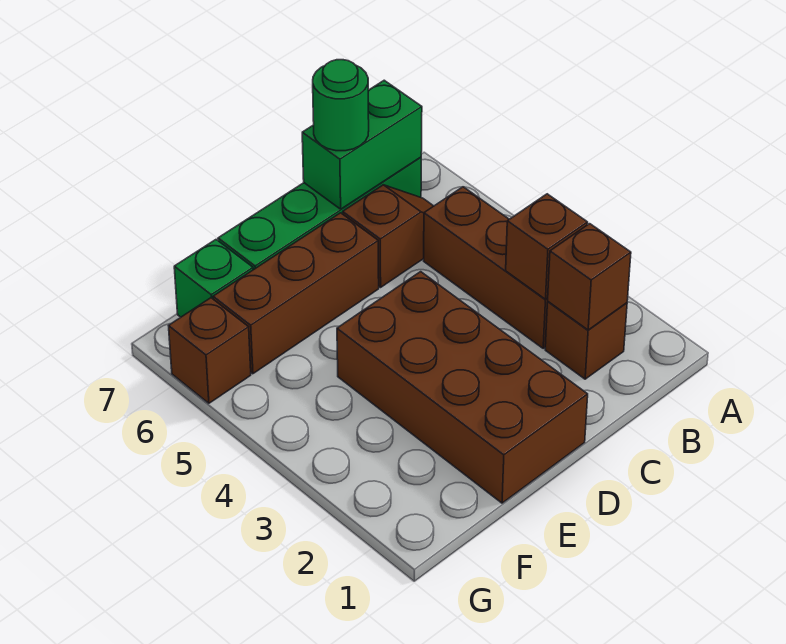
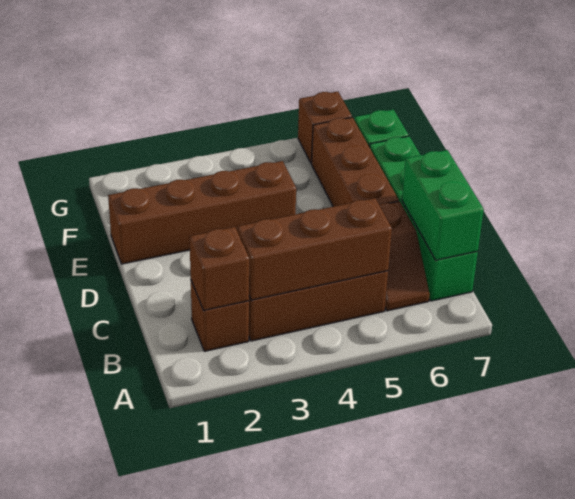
brown 1x1 brick [506,194,588,299] -> brown 1x3 brick [238,198,392,300]
green 1x1 round brick [313,60,369,151] -> none
brown 2x4 brick [337,272,588,503] -> brown 1x4 brick [108,161,296,264]

